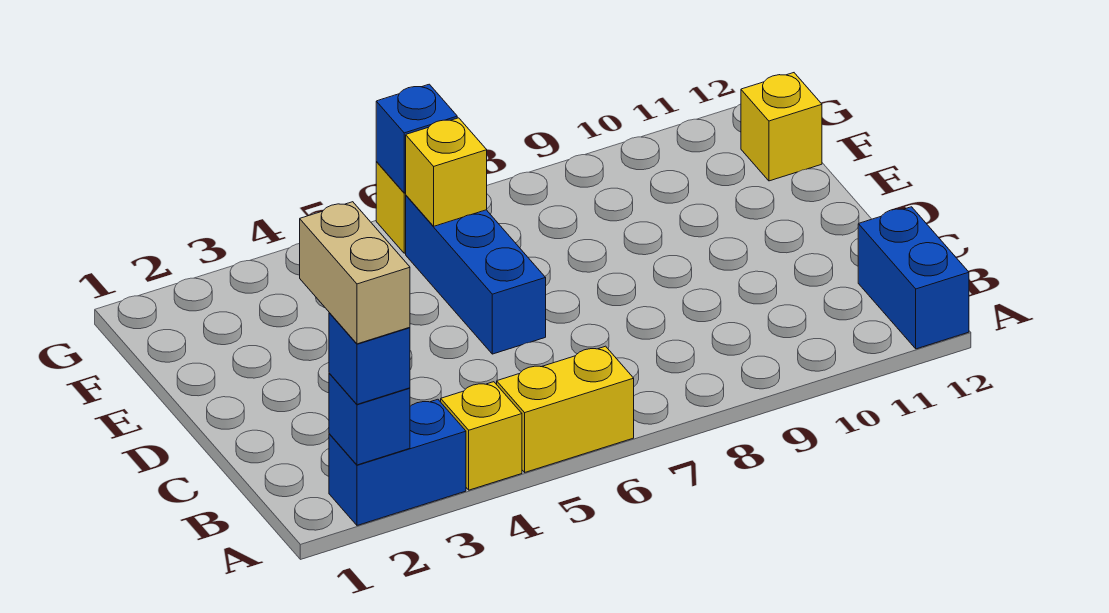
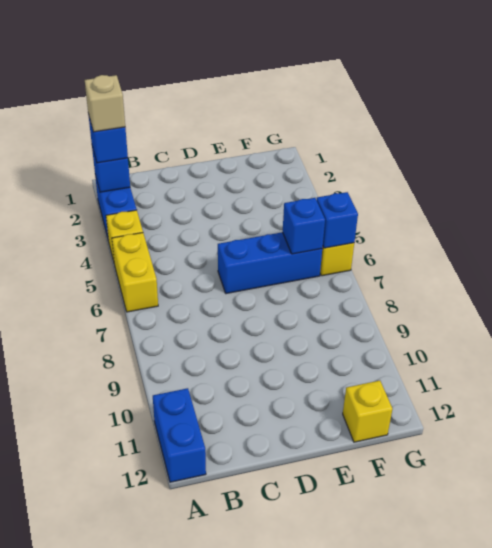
tan 1x2 brick [300,202,410,344] -> tan 1x1 brick [85,75,125,132]
blue 1x2 brick [858,207,969,349] -> blue 1x2 brick turned to [153,388,206,482]
yellow 1x1 brick [406,118,487,226] -> blue 1x1 brick [283,198,325,254]

